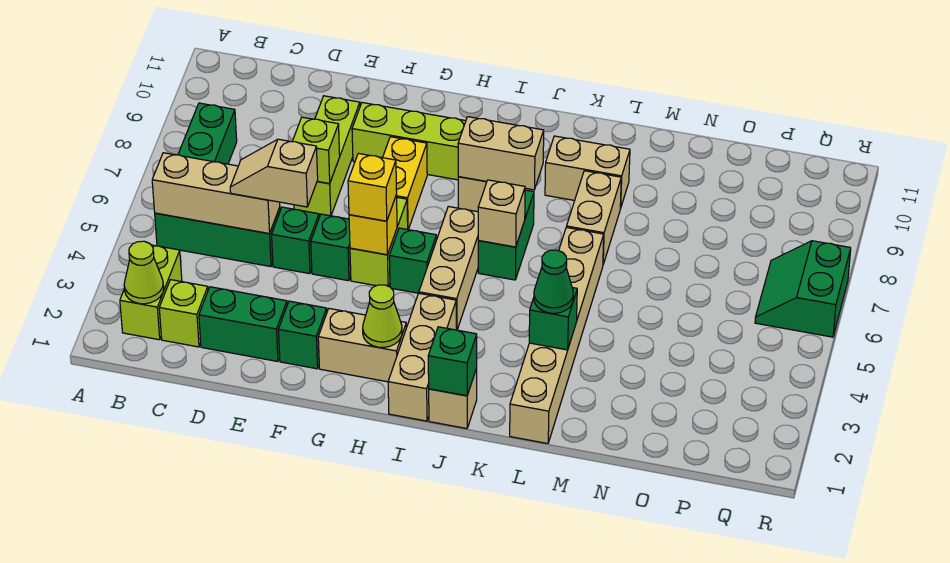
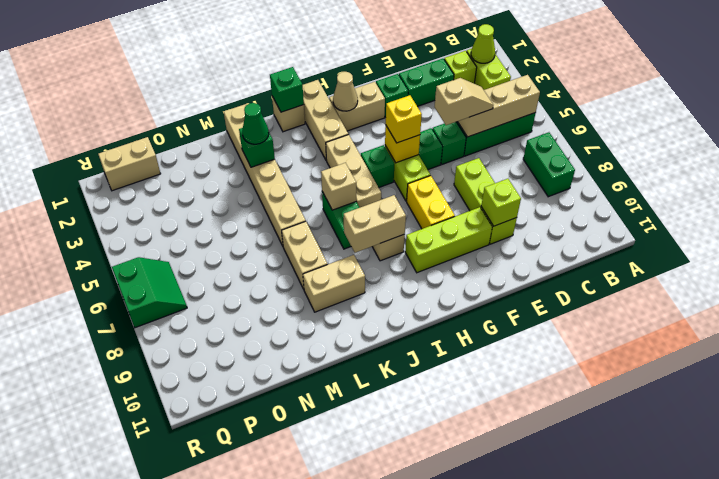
lime 1x1 brick [292,117,340,184] -> lime 1x1 brick moved to [481,179,521,226]
lime 1x1 cone [363,285,402,348] -> tan 1x1 cone [333,72,358,111]
none -> tan 1x2 brick [98,137,161,191]

